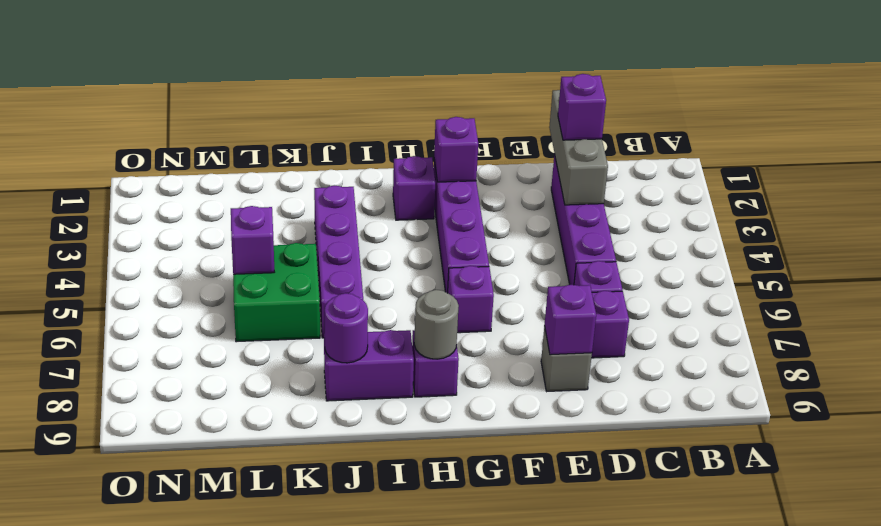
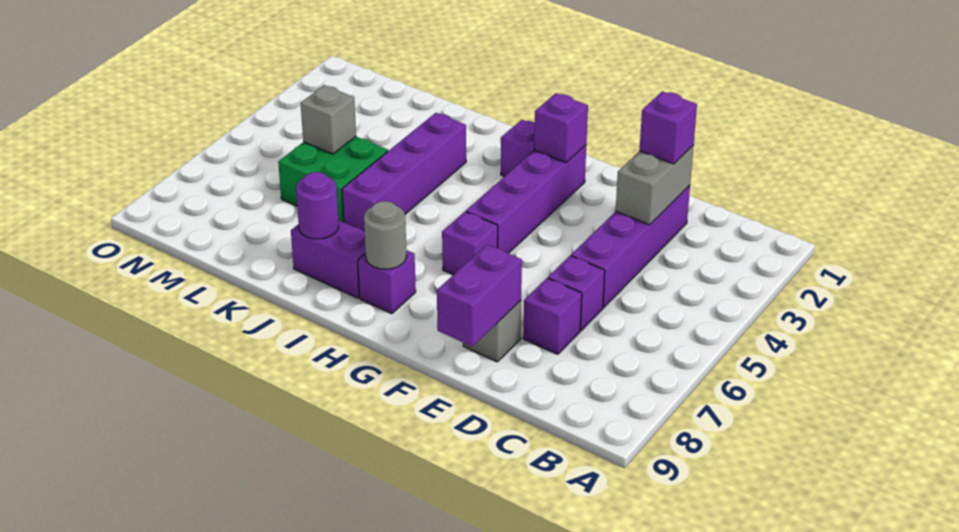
grey 1x3 brick [549,90,608,205] -> grey 1x2 brick [616,145,694,225]
purple 1x1 brick [545,285,596,355] -> purple 1x2 brick [437,245,522,347]
purple 1x1 brick [231,206,274,274] -> grey 1x1 brick [301,85,356,154]

